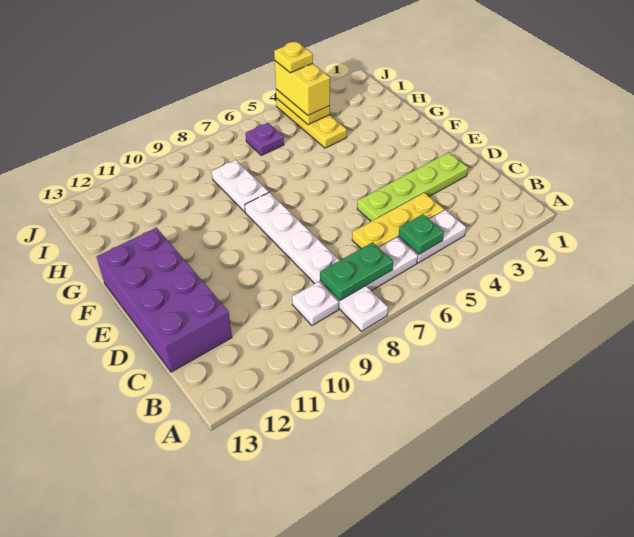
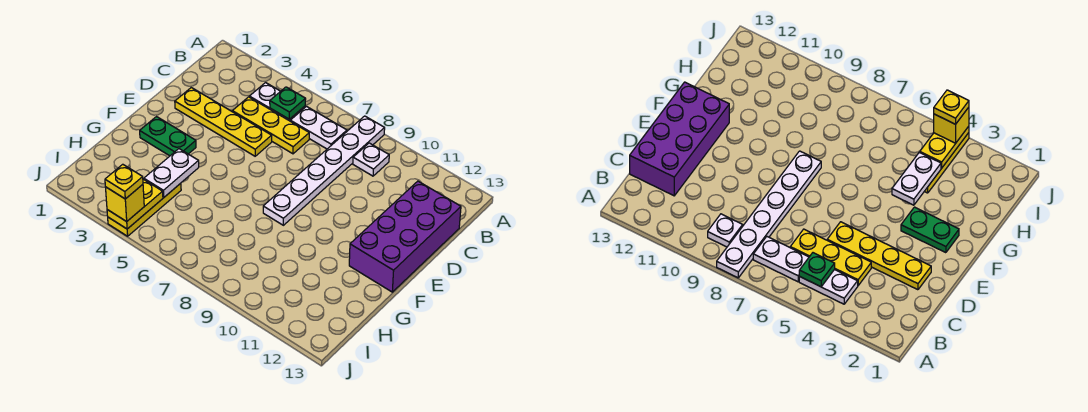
green 1x2 plate [320,242,393,300] -> green 1x2 plate moved to [140,117,196,156]
lime 1x4 plate [357,153,468,221] -> yellow 1x4 plate [175,88,272,156]
white 1x2 plate [212,160,269,212] -> white 1x2 plate moved to [144,149,199,197]
yellow 1x2 brick [275,61,330,115] -> yellow 1x1 brick [106,185,144,222]
purple 1x1 plate [246,123,284,156] -> none

